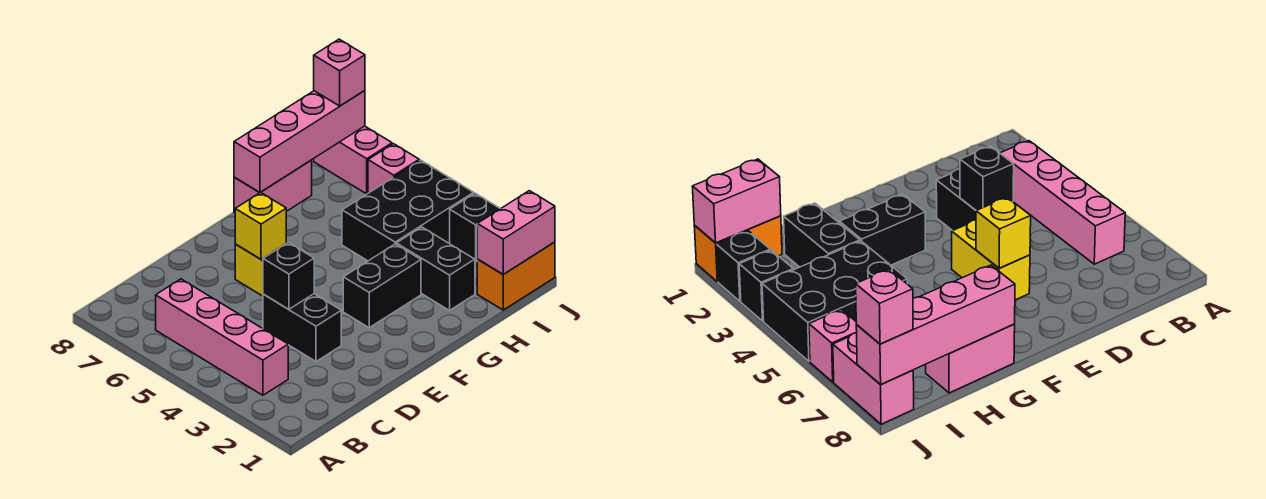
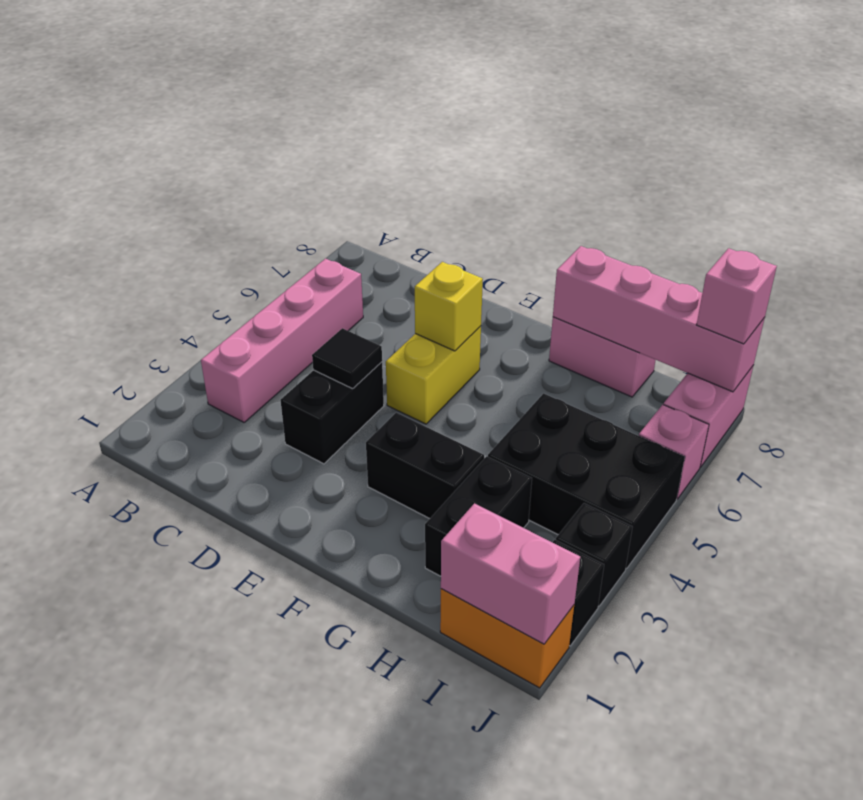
black 1x1 brick [263,242,314,309] -> black 1x1 tile [312,328,382,389]

